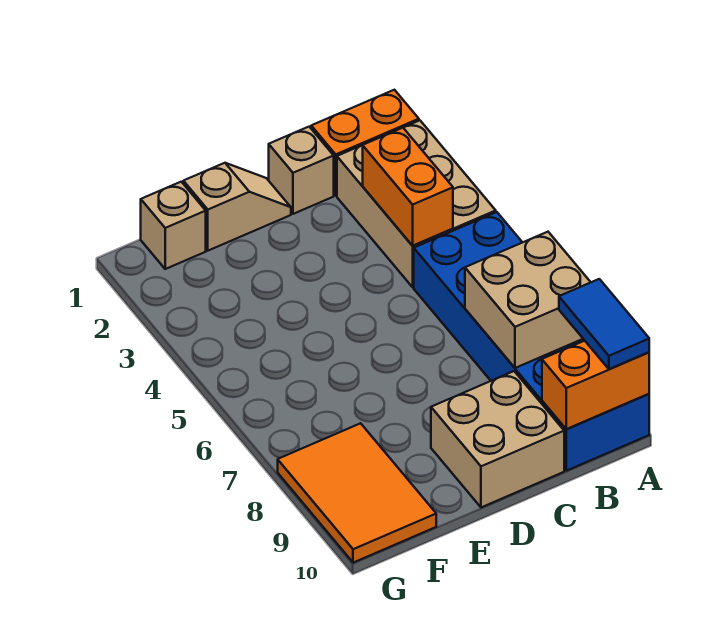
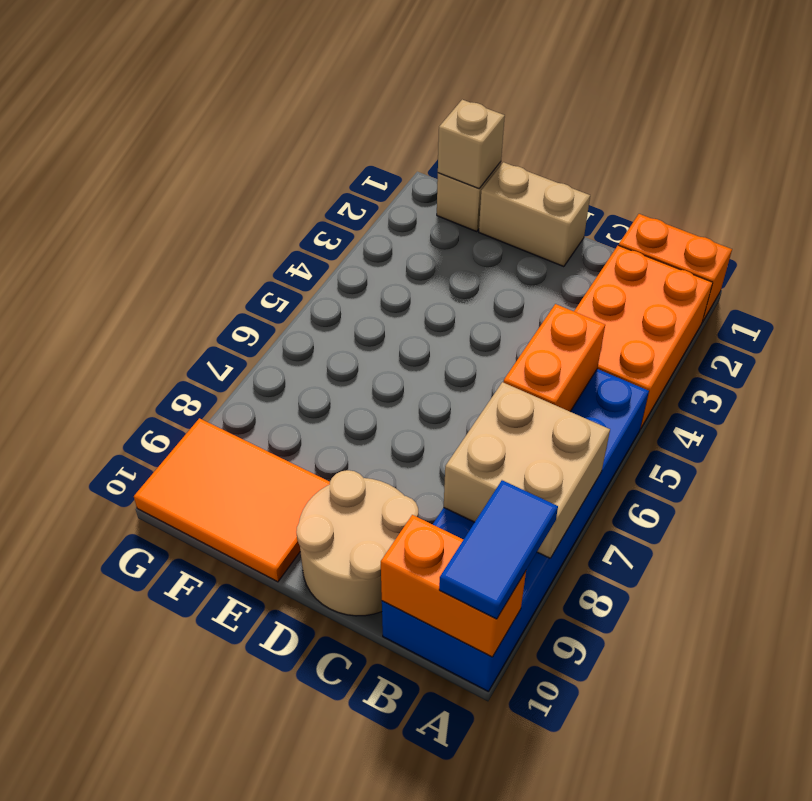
tan 2x3 brick [337,120,496,287] -> orange 2x3 brick [574,245,713,429]
orange 1x2 brick [363,128,453,246] -> orange 1x2 brick moved to [503,304,605,411]
tan 1x1 brick [269,127,334,214] -> tan 1x1 brick moved to [438,100,505,188]
tan 2x2 brick [431,371,564,507] -> tan 2x2 round brick [296,470,418,616]
tan 1x2 slope [183,163,291,251] -> tan 1x2 brick [479,162,590,267]
orange 2x3 tile [278,423,436,563] -> orange 2x3 tile turned to [134,418,330,582]

